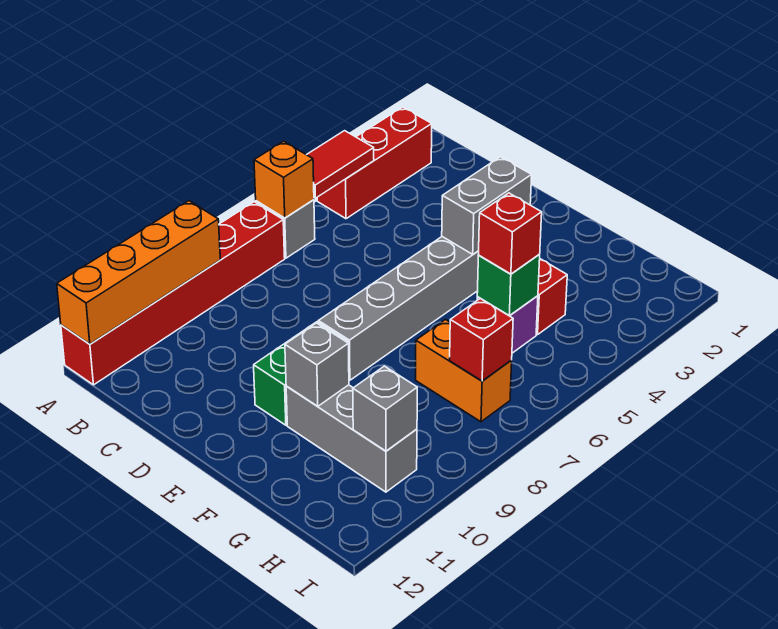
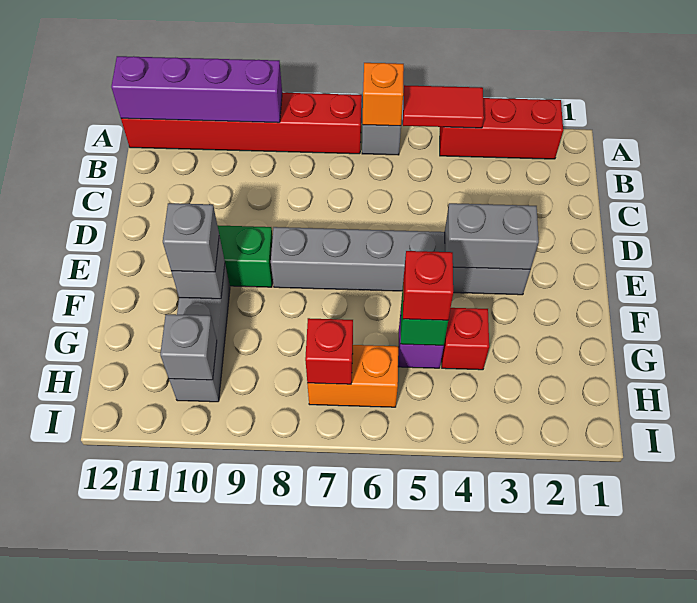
orange 1x4 brick [57,201,220,344] -> purple 1x4 brick [111,56,282,123]
none -> grey 1x1 brick [163,203,219,272]
orange 1x2 brick [416,320,512,422] -> orange 1x2 brick turned to [307,345,398,407]

